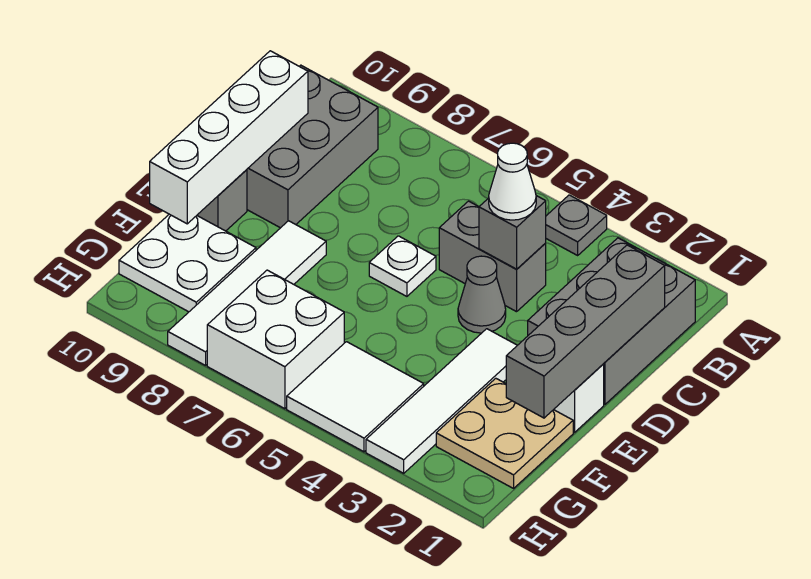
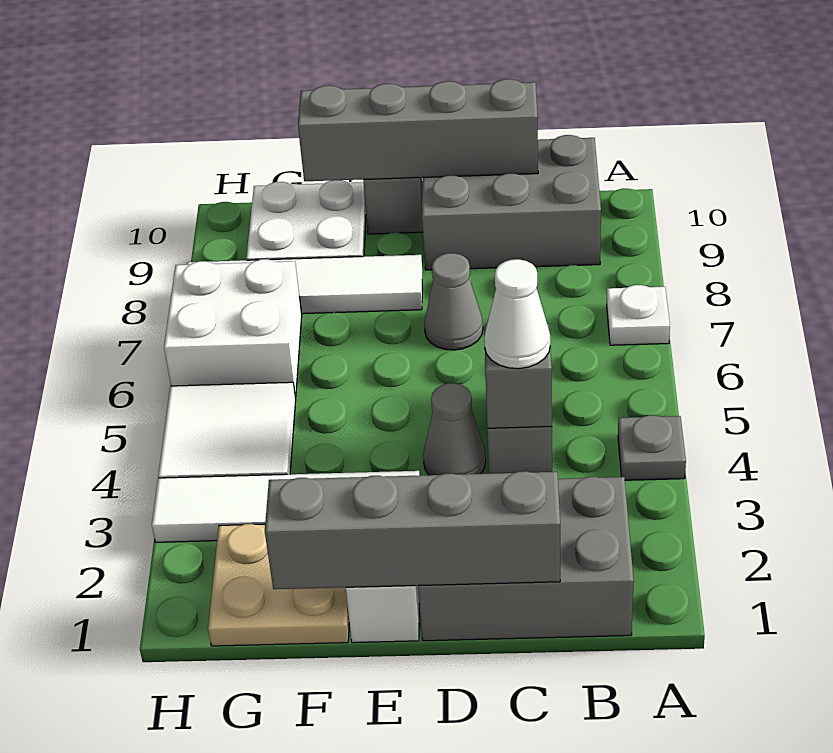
white 1x4 brick [150,51,308,224] -> grey 1x4 brick [298,79,538,181]
white 1x1 plate [369,236,436,296] -> white 1x1 plate moved to [607,285,670,345]
none -> grey 1x1 cone [424,253,483,350]

